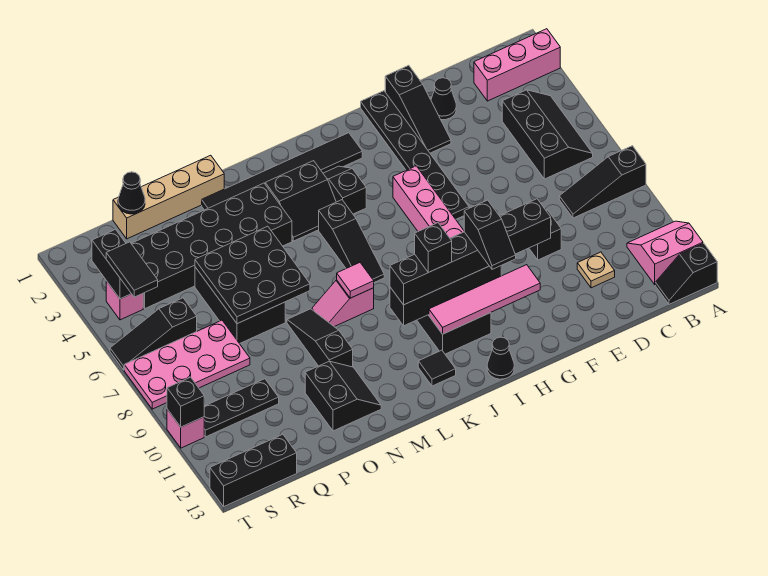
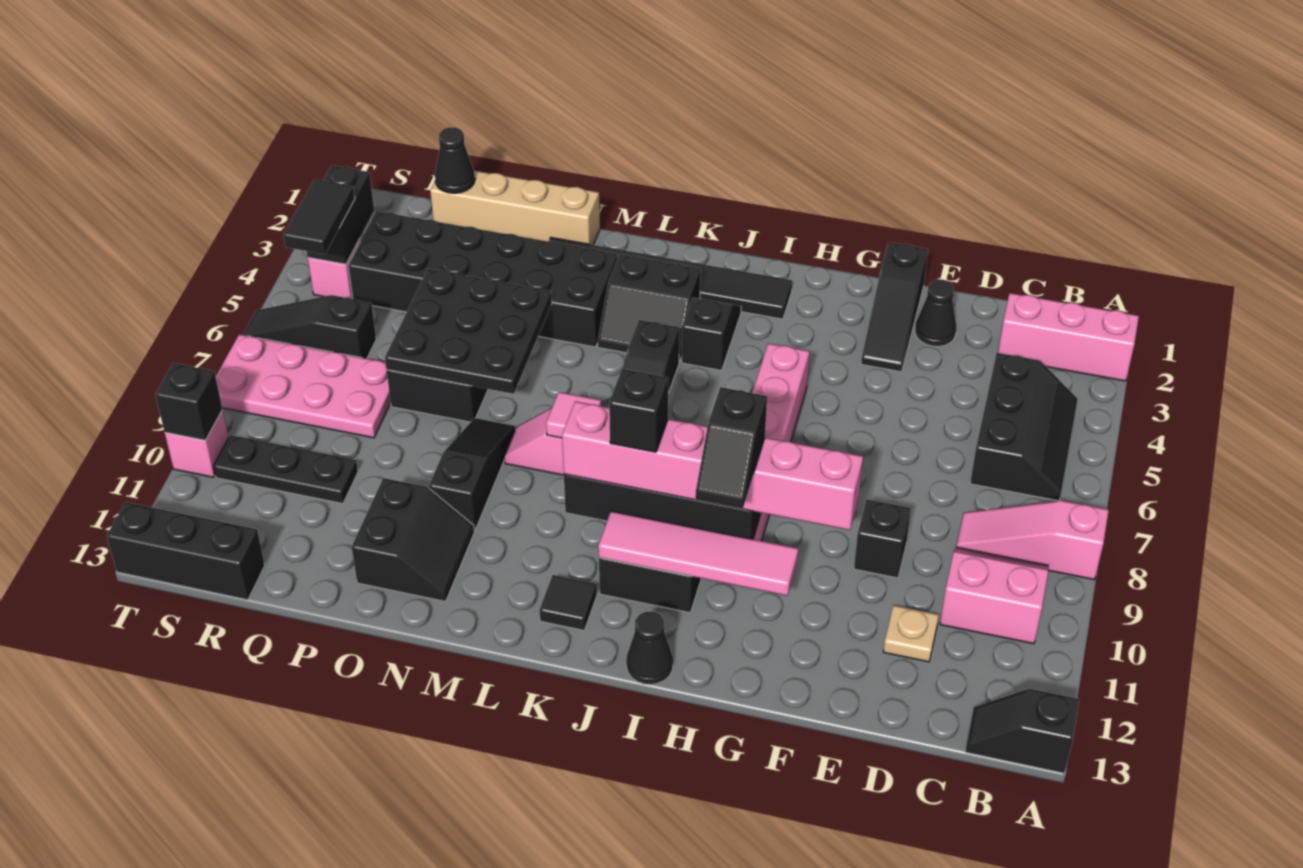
black 1x3 slope [559,146,646,218] -> pink 1x3 slope [956,501,1109,580]
pink 2x2 slope [627,221,703,285] -> pink 2x2 slope moved to [940,547,1048,644]
black 1x6 brick [390,199,551,305] -> pink 1x6 brick [562,401,863,530]
black 1x6 plate [361,91,469,219] -> none

